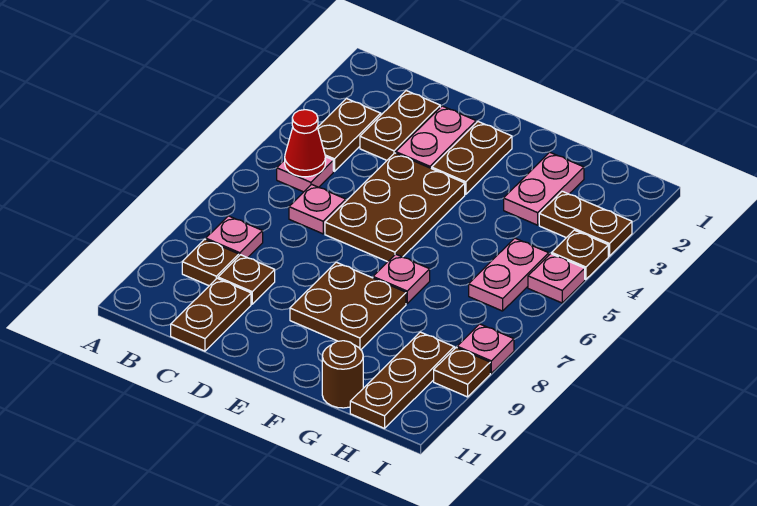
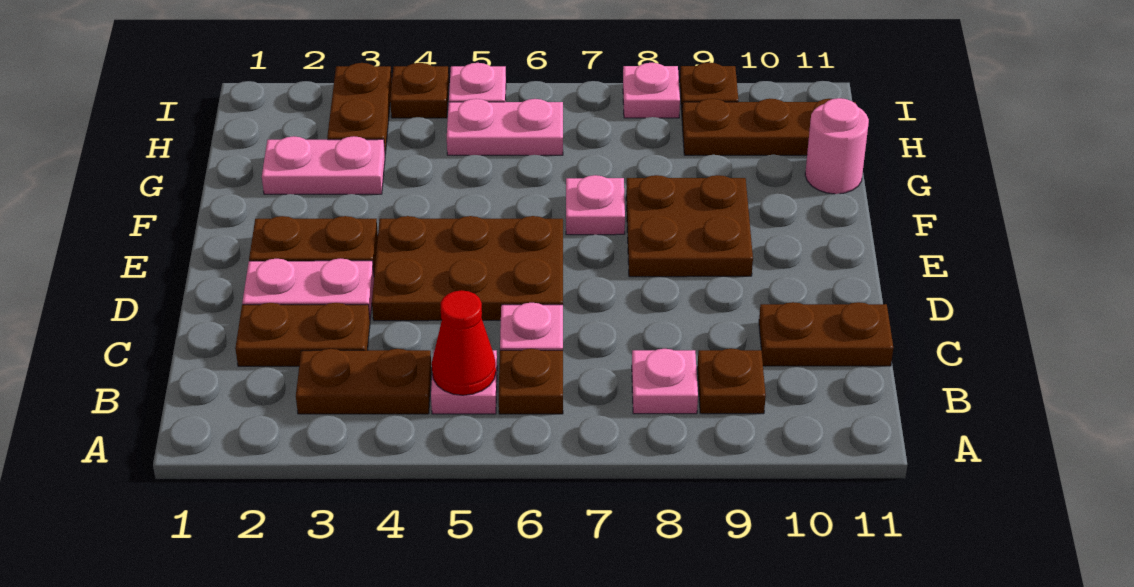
brown 1x1 plate [218,255,275,304] -> brown 1x1 plate moved to [499,349,563,414]
brown 1x1 round brick [322,341,363,408] -> pink 1x1 round brick [805,98,869,194]

